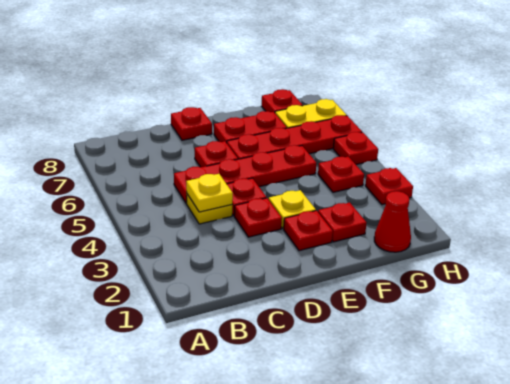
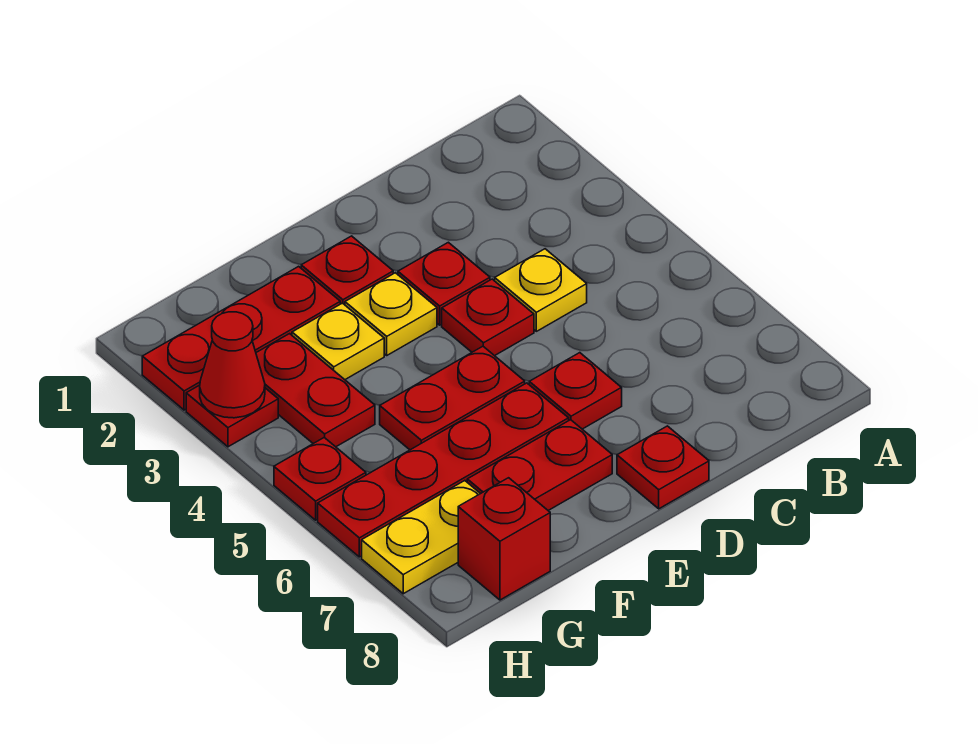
yellow 1x1 plate [186,174,233,212] -> yellow 1x1 plate moved to [292,303,384,380]
red 1x4 plate [174,145,316,203] -> red 1x2 plate [380,346,525,450]
red 1x1 plate [318,203,366,242] -> red 1x3 plate [142,266,340,410]
red 1x1 cone [374,191,411,252] -> red 1x1 cone moved to [200,312,265,418]
red 1x1 plate [318,157,364,192] -> red 1x2 plate [256,334,375,447]
red 1x1 plate [262,89,303,113] -> red 1x1 brick [458,478,550,600]

